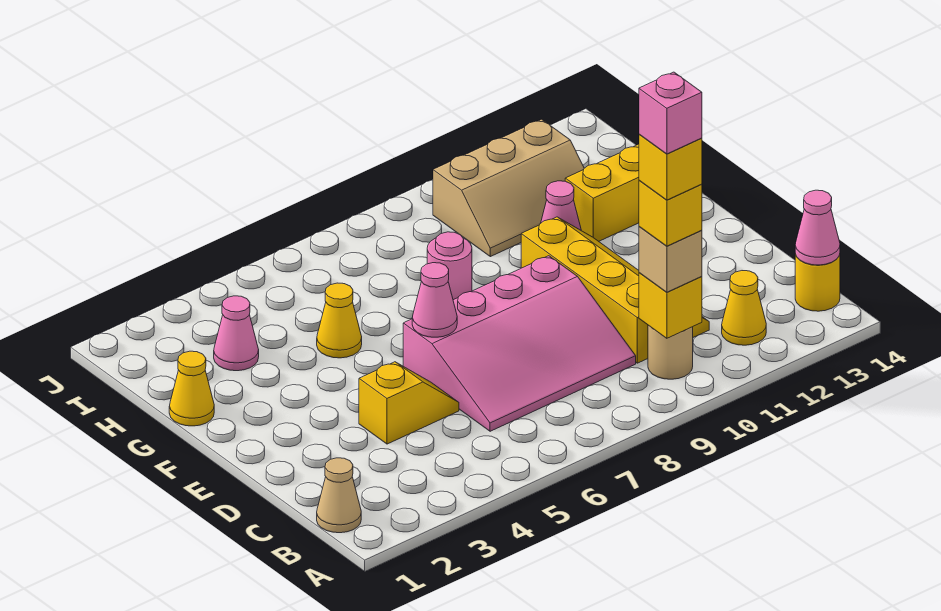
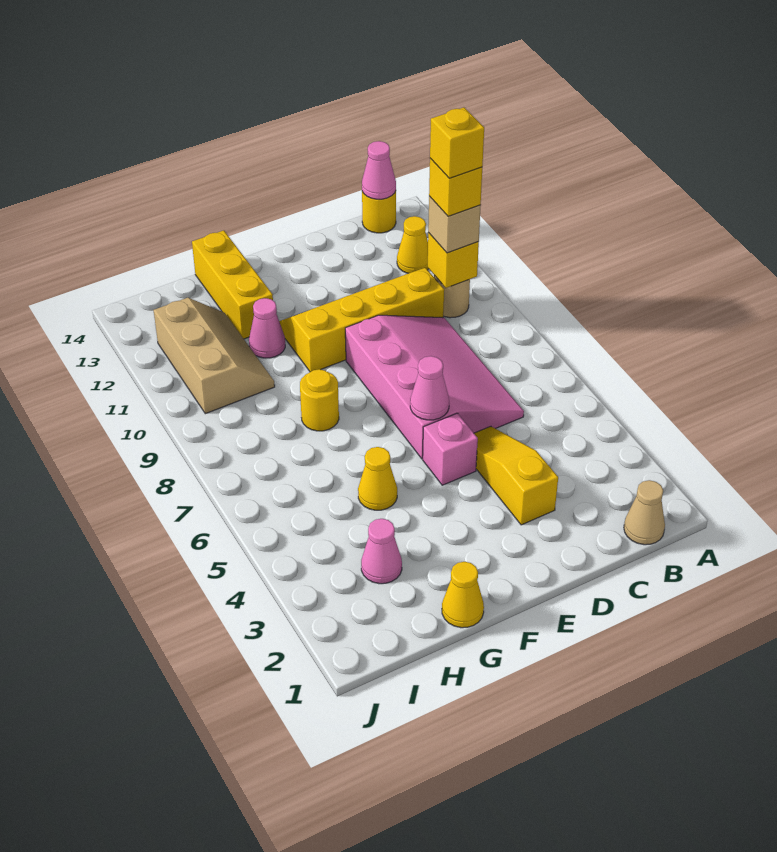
pink 1x1 brick [639,72,702,154] -> pink 1x1 brick moved to [423,413,478,485]
yellow 1x2 slope [359,362,459,444] -> yellow 1x3 slope [474,426,558,525]
pink 1x1 round brick [427,232,472,300] -> yellow 1x1 round brick [300,369,339,431]

